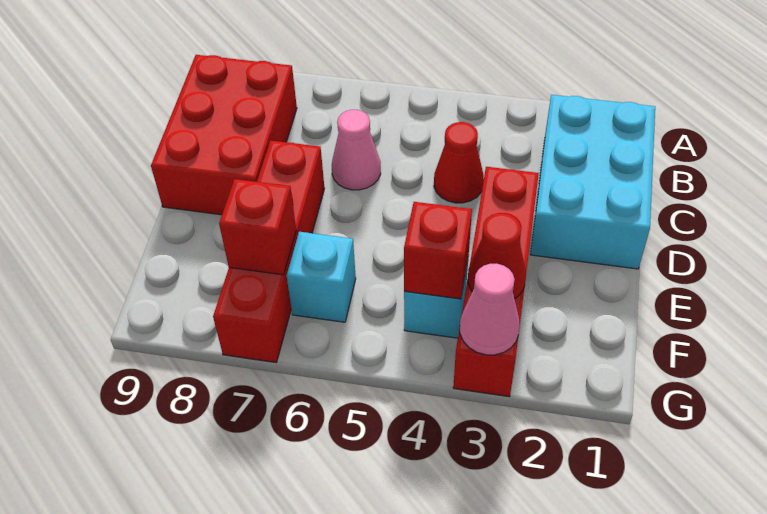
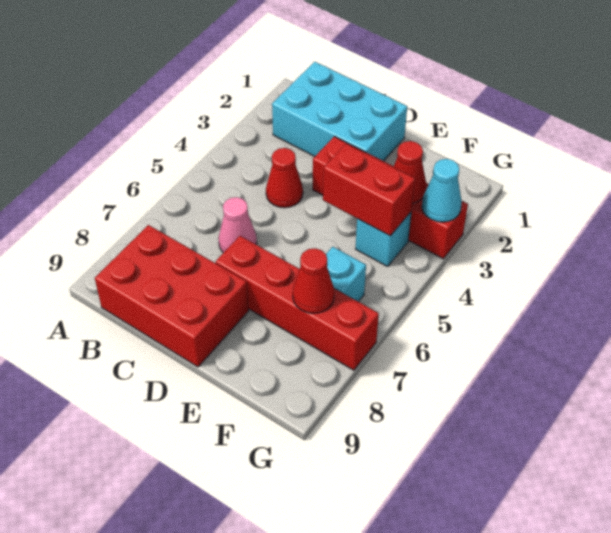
red 1x1 brick [404,202,472,299] -> red 1x2 brick [323,144,415,236]
red 1x1 brick [219,179,296,275] -> red 1x1 cone [293,248,334,313]
pink 1x1 cone [460,264,520,355] -> cyan 1x1 cone [422,159,462,222]

